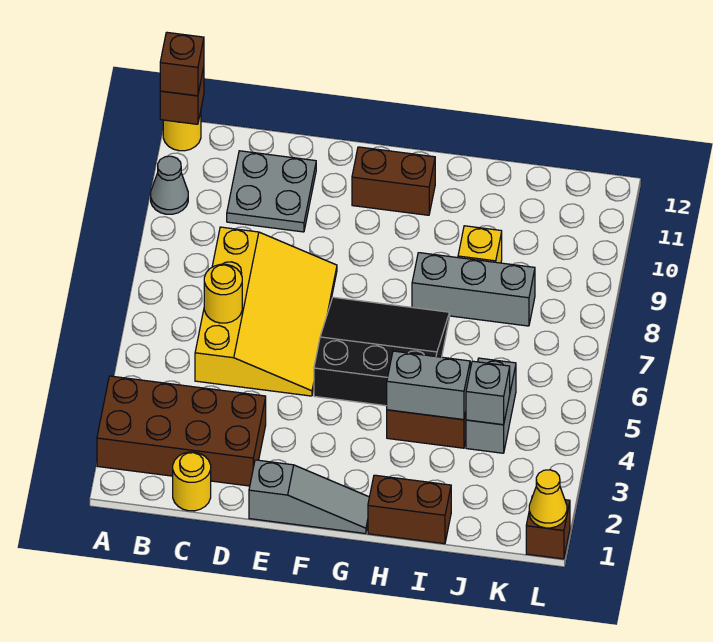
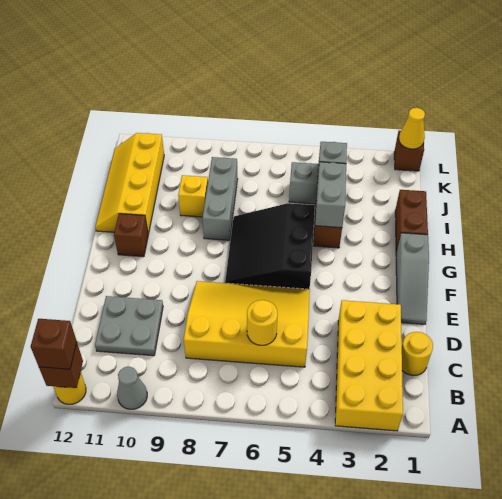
brown 2x4 brick [97,376,266,486] -> yellow 2x4 brick [335,300,403,431]
grey 1x3 slope [249,460,369,534] -> grey 1x3 slope turned to [396,233,429,324]
brown 1x2 brick [352,147,435,215] -> brown 1x1 brick [114,214,148,257]
none -> yellow 2x4 slope [95,133,164,234]

